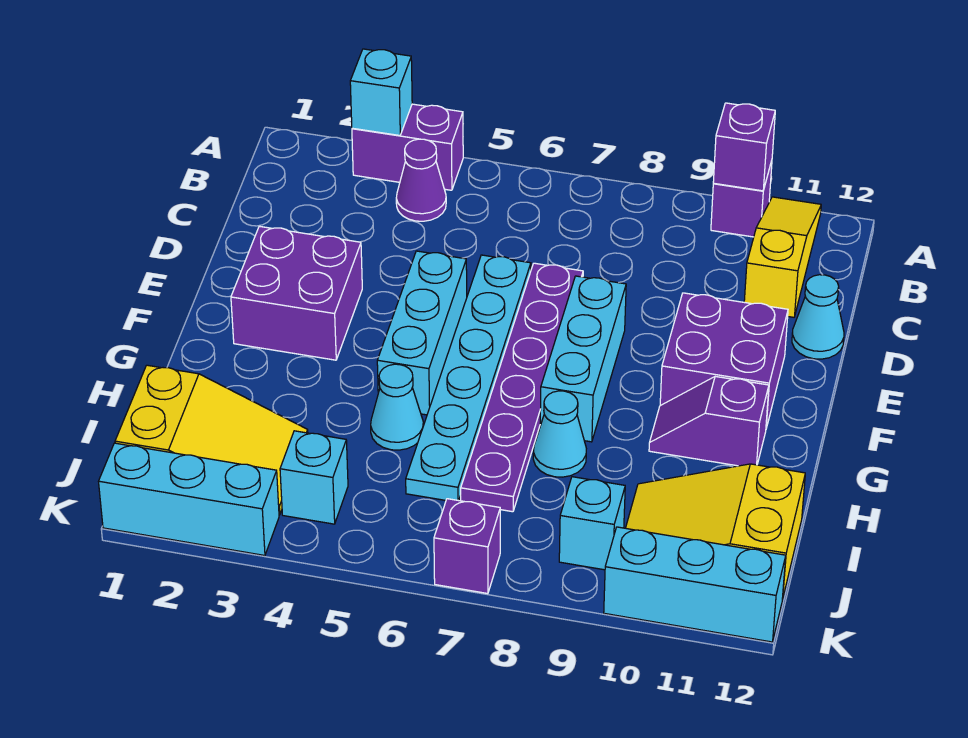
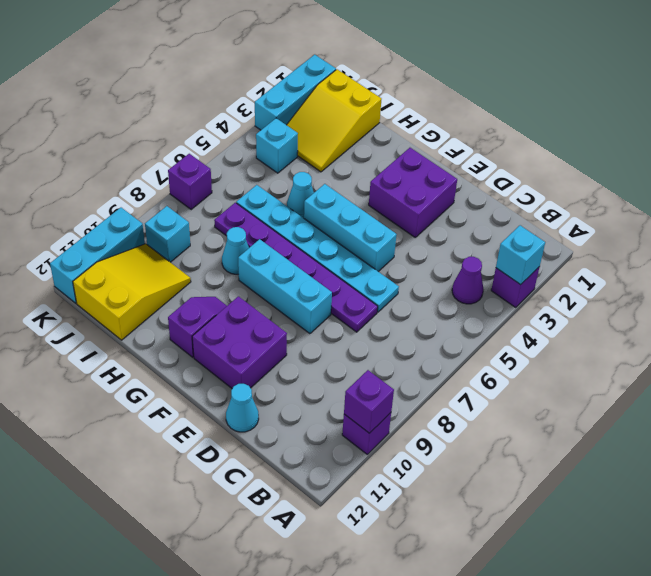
purple 1x2 brick [352,104,463,190] -> purple 1x1 brick [491,267,539,307]
yellow 1x3 slope [744,197,821,317] -> none

